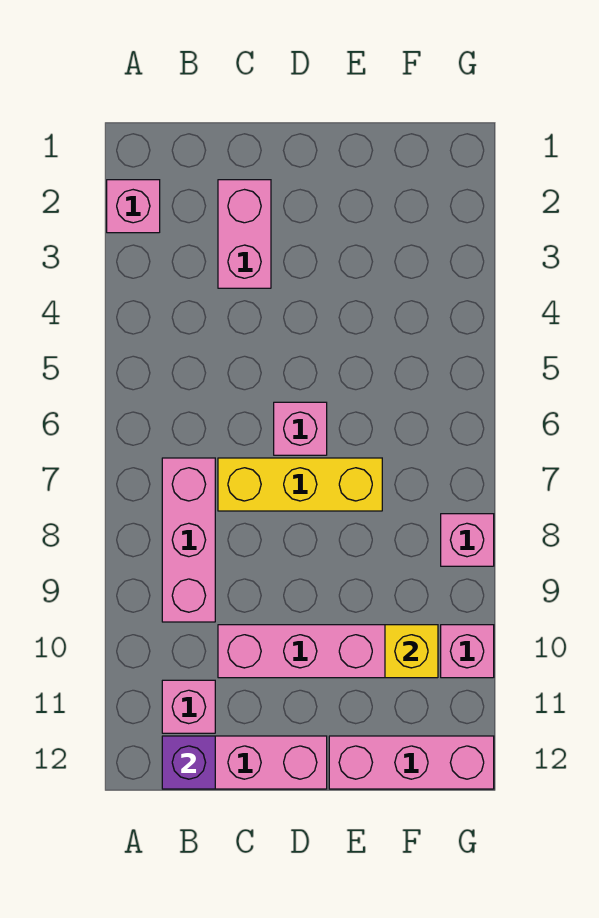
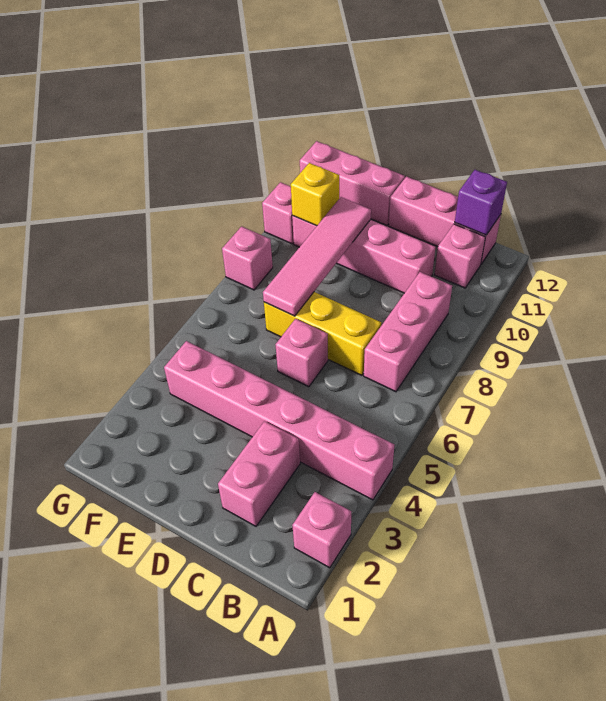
none -> pink 1x6 brick [164,341,394,500]
none -> pink 1x4 tile [263,197,371,316]

